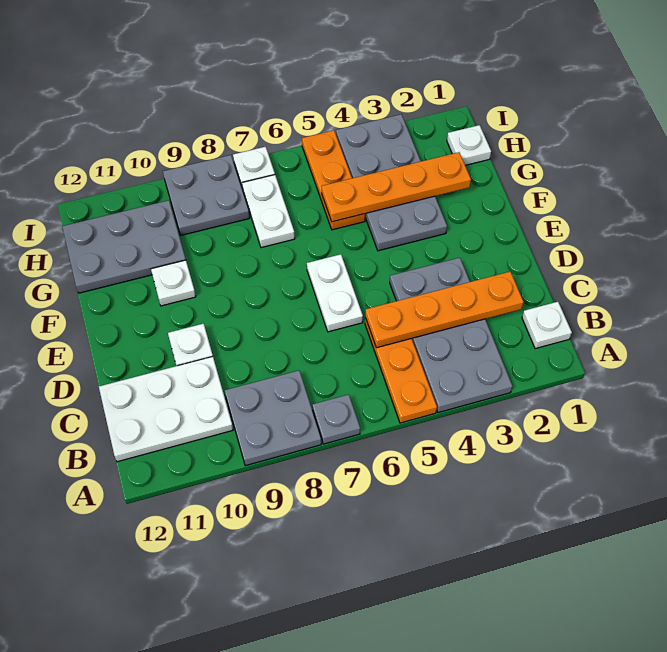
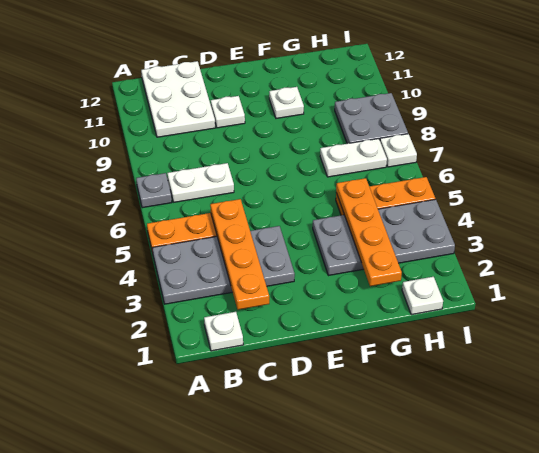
grey 2x2 plate [225,370,321,466] -> none
white 1x2 plate [307,254,363,332] -> white 1x2 plate moved to [167,163,234,202]
grey 2x3 plate [62,200,186,293] -> none

